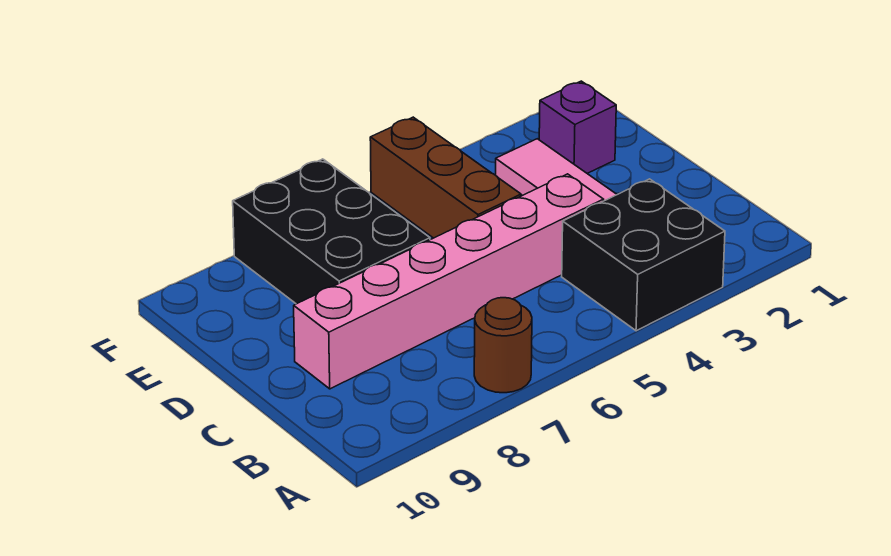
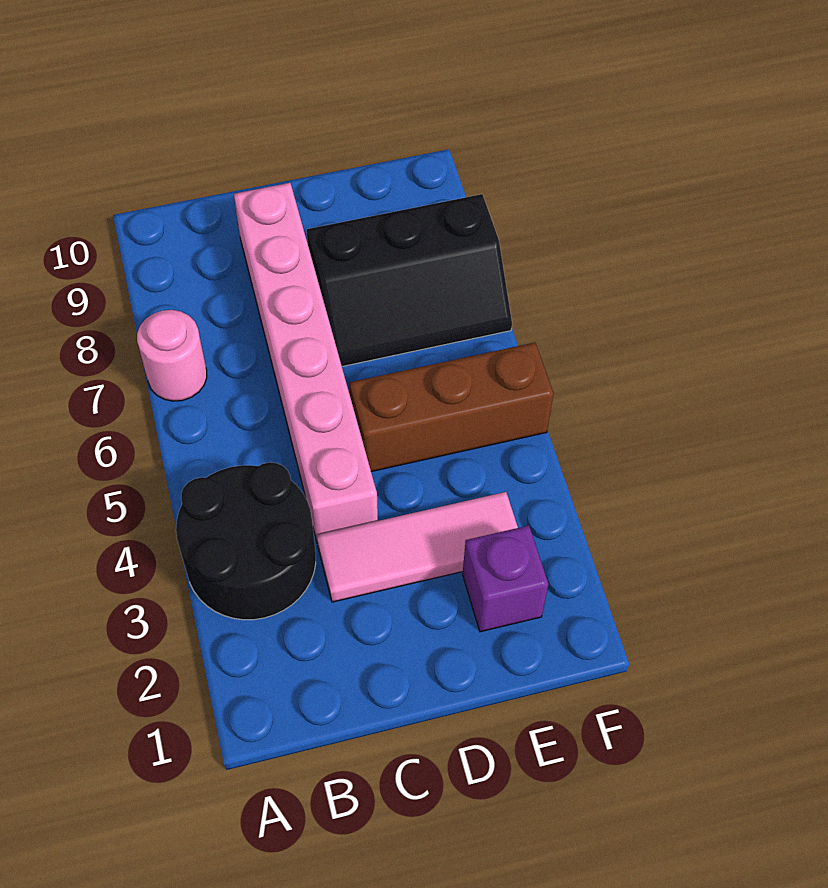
black 2x2 brick [562,179,725,331] -> black 2x2 round brick [176,462,316,620]
brown 1x1 round brick [474,298,532,393] -> pink 1x1 round brick [137,310,207,401]
black 2x3 brick [233,159,430,304] -> black 2x3 slope [307,194,512,366]

